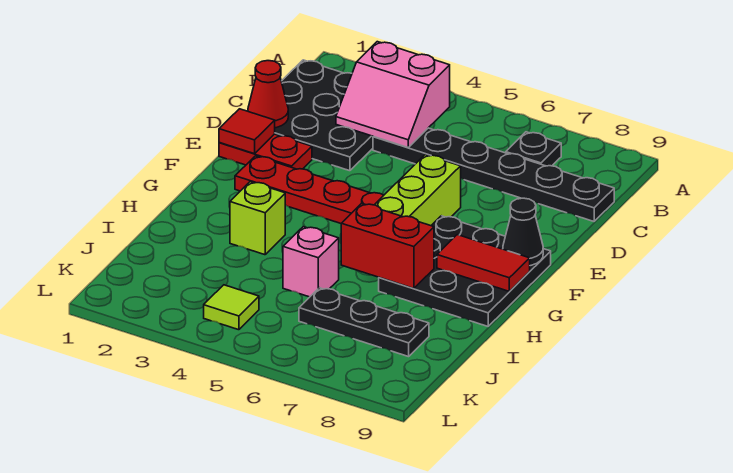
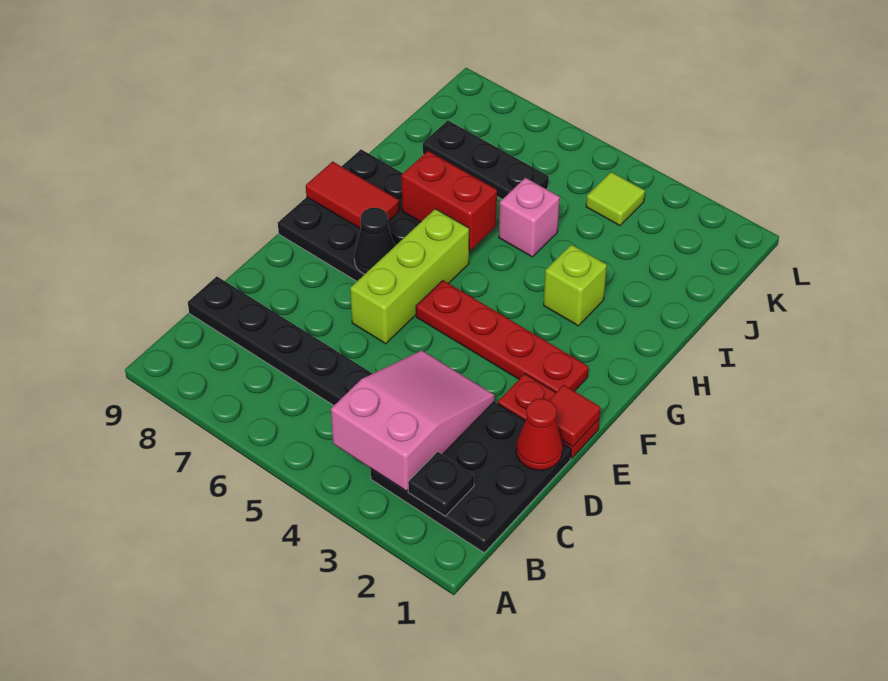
pink 2x2 slope [336,42,450,147] -> pink 2x3 slope [331,350,495,491]
black 1x1 plate [506,132,561,166] -> black 1x1 plate moved to [408,452,474,516]
black 1x1 cone [503,198,543,266] -> black 1x1 cone moved to [354,208,395,274]

